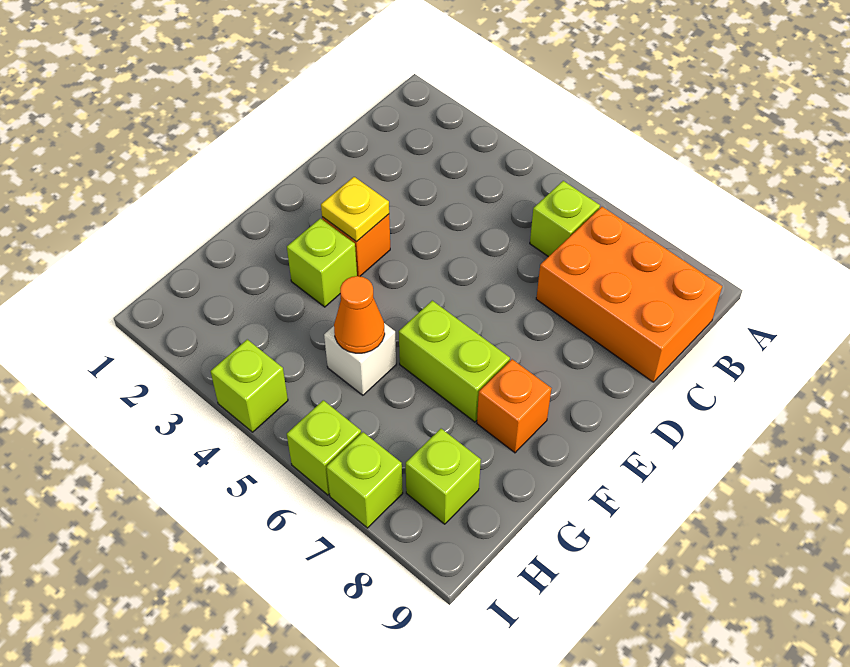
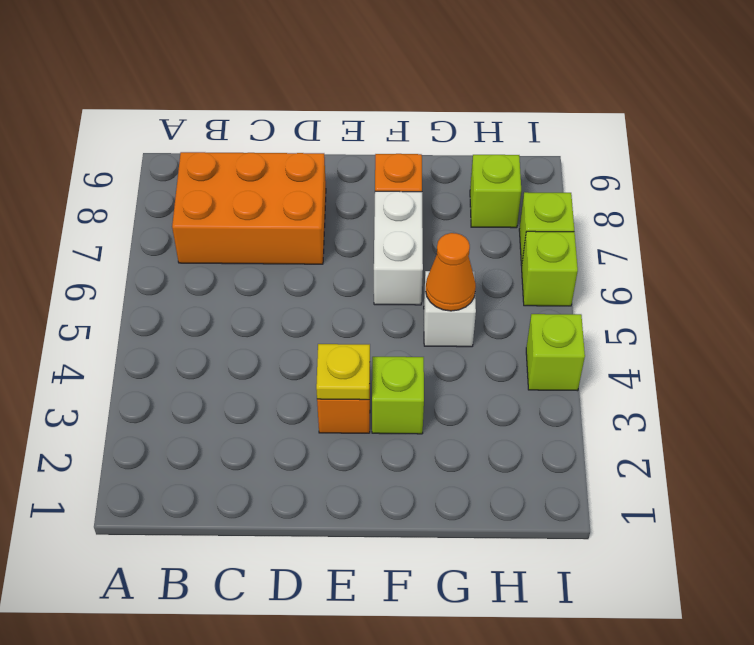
lime 1x1 brick [530,181,600,257] -> none
orange 2x3 brick [536,207,722,382] -> orange 2x3 brick turned to [172,152,326,264]
lime 1x2 brick [399,301,510,422] -> white 1x2 brick [374,191,423,305]

